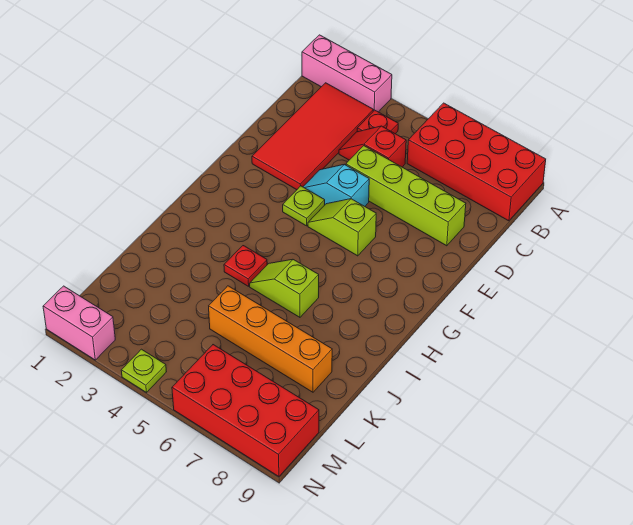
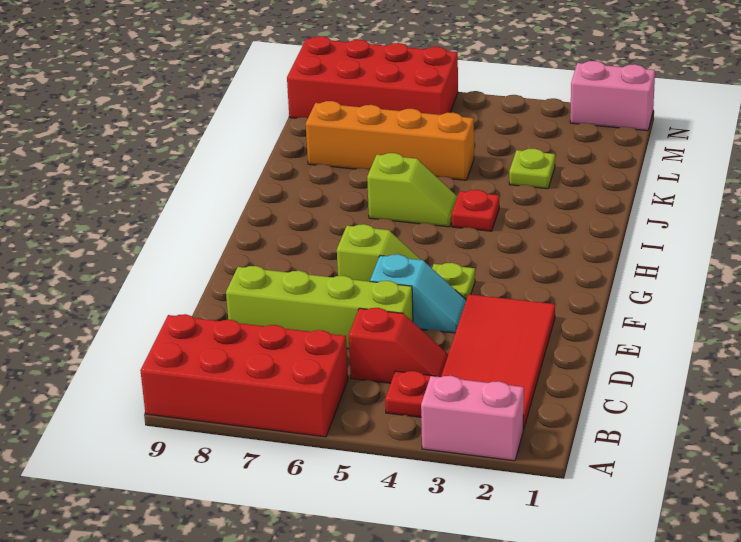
pink 1x3 brick [302,35,392,112] -> pink 1x2 brick [421,376,524,461]
lime 1x1 plate [121,349,166,393] -> lime 1x1 plate moved to [509,149,555,189]

